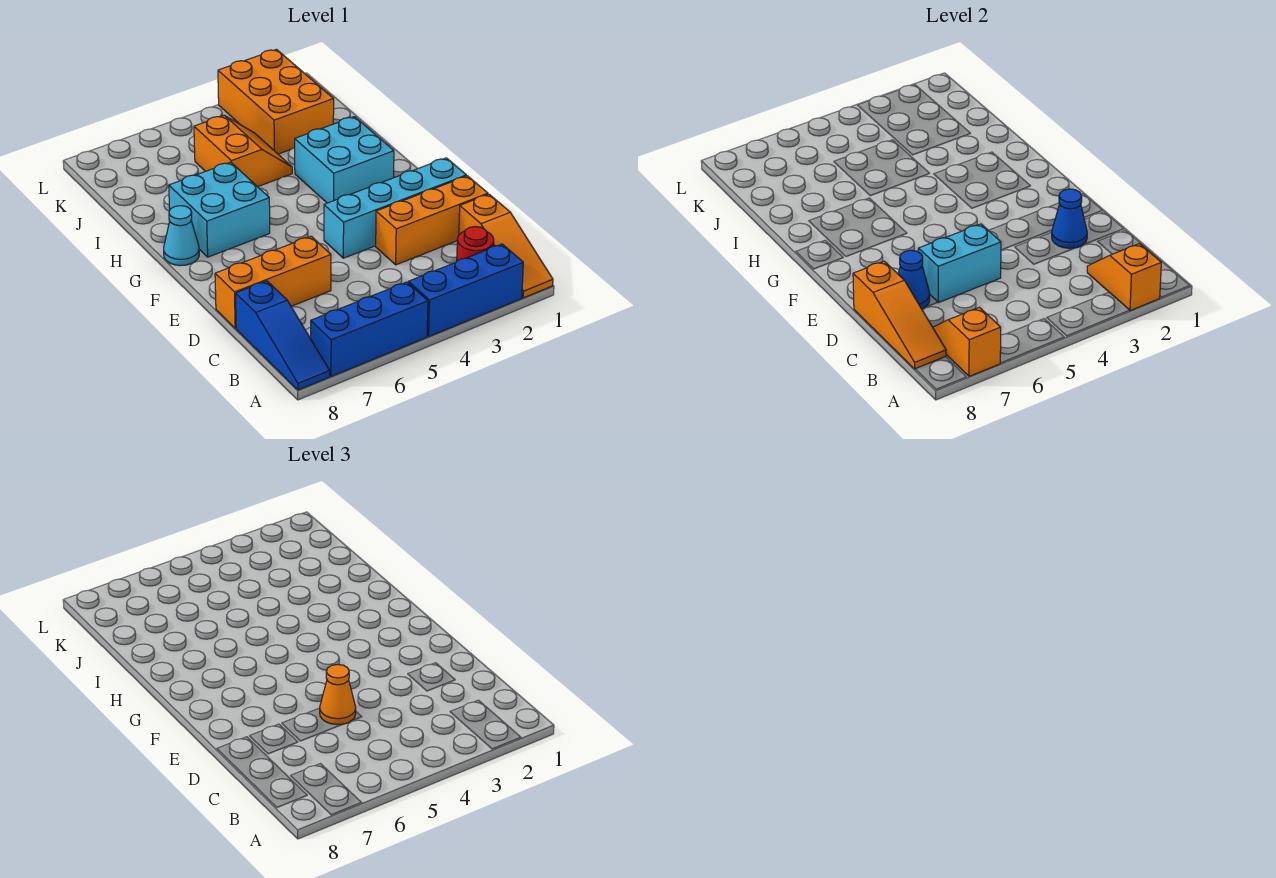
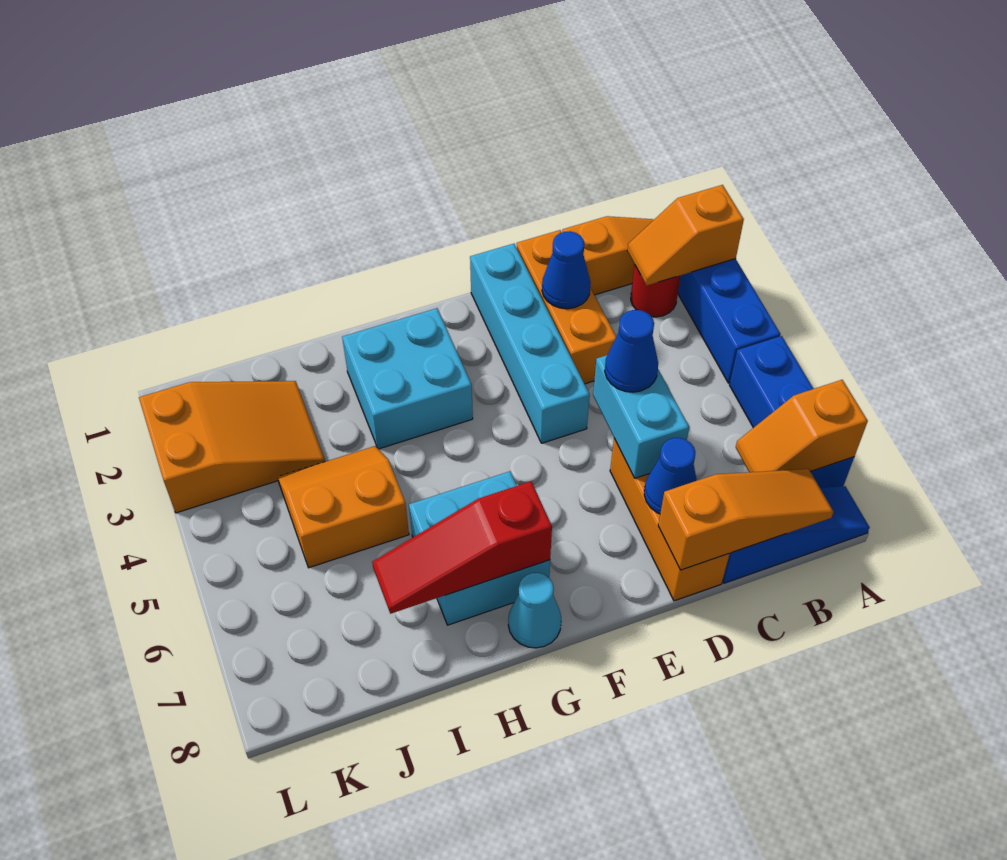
orange 1x1 cone [320,664,356,724] -> blue 1x1 cone [605,310,658,392]
none -> red 1x3 slope [372,482,552,614]
orange 2x3 brick [218,49,334,154] -> orange 2x3 slope [139,381,325,513]

